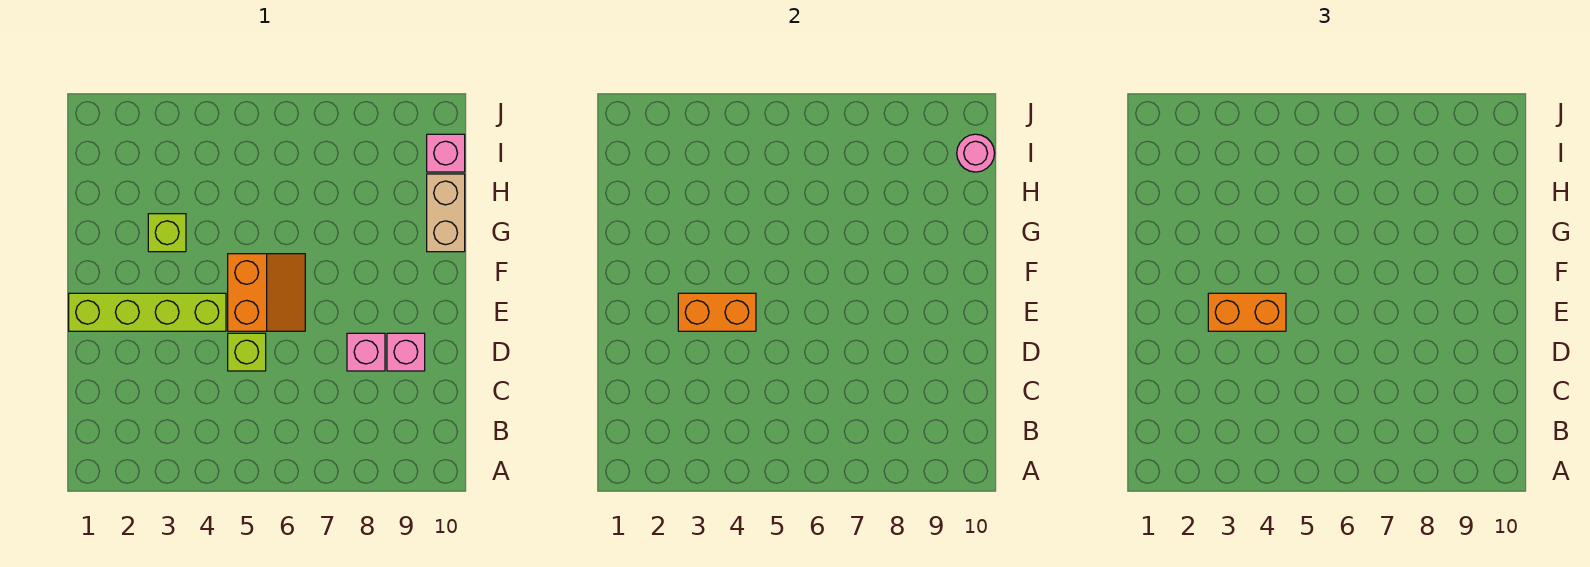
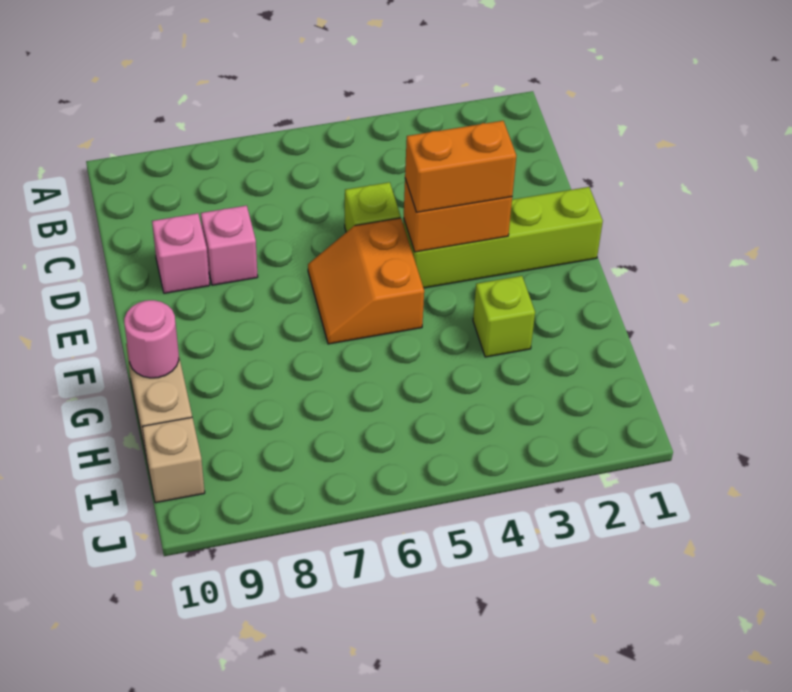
pink 1x1 brick [427,134,465,172] -> tan 1x1 brick [142,417,205,503]
pink 1x1 round brick [957,134,995,172] -> pink 1x1 round brick moved to [124,300,179,378]

